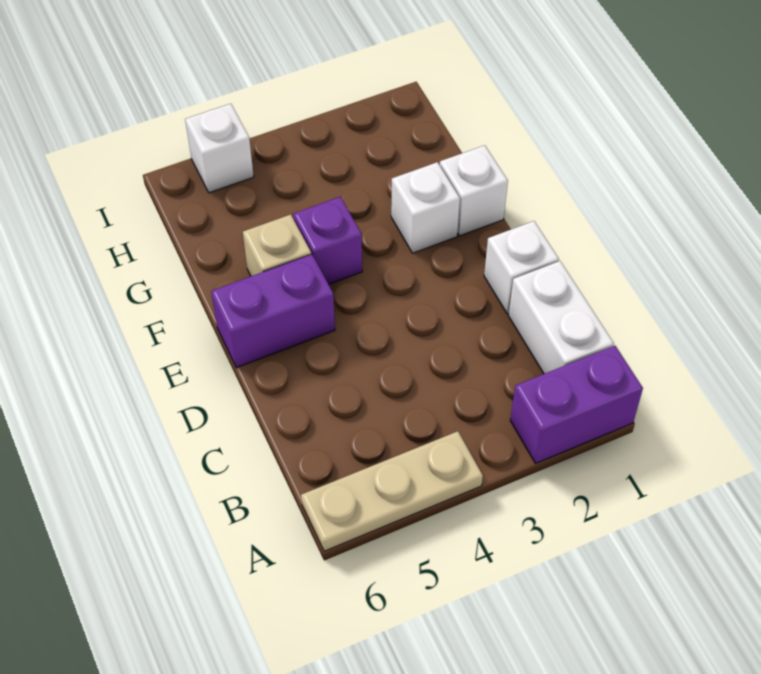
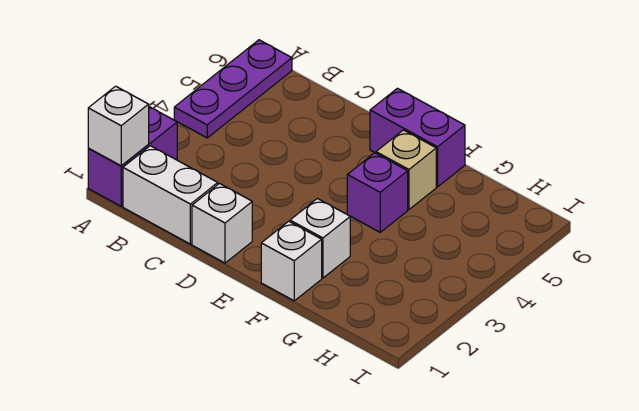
tan 1x3 plate [301,431,483,551] -> purple 1x3 plate [174,40,292,138]
purple 1x2 brick [211,254,335,368] -> purple 1x2 brick turned to [370,88,465,187]
white 1x1 brick [185,104,254,193] -> white 1x1 brick moved to [88,86,149,166]

